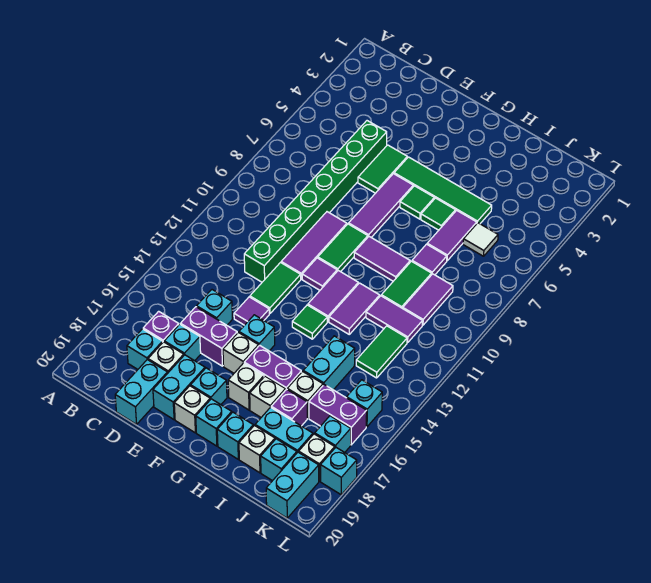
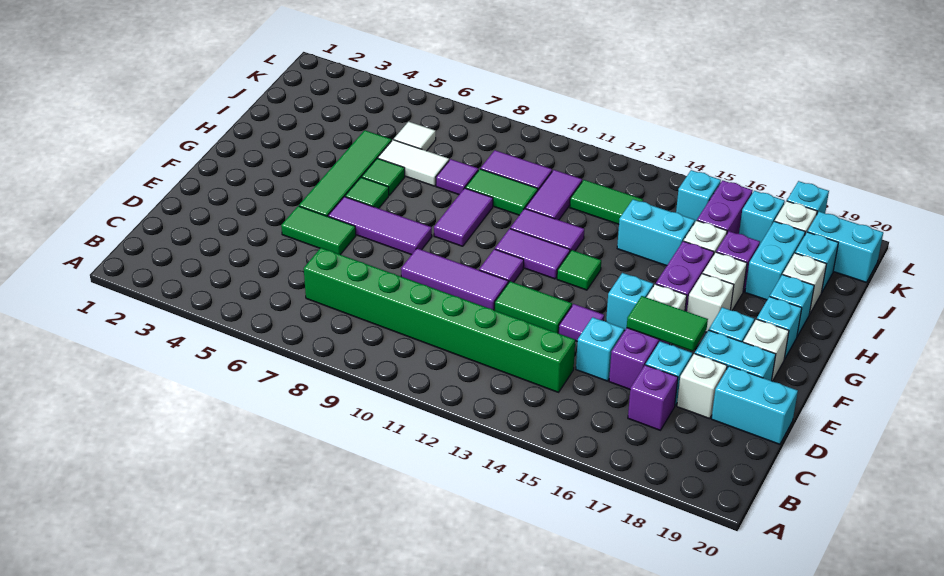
cyan 1x1 brick [127,329,163,369] -> none
green 1x8 brick [244,121,387,282] -> green 1x8 brick moved to [304,248,575,392]
green 1x2 tile [318,224,368,272] -> green 1x2 tile moved to [627,296,708,351]
purple 1x2 tile [427,210,477,261] -> white 1x2 tile [378,140,449,186]

